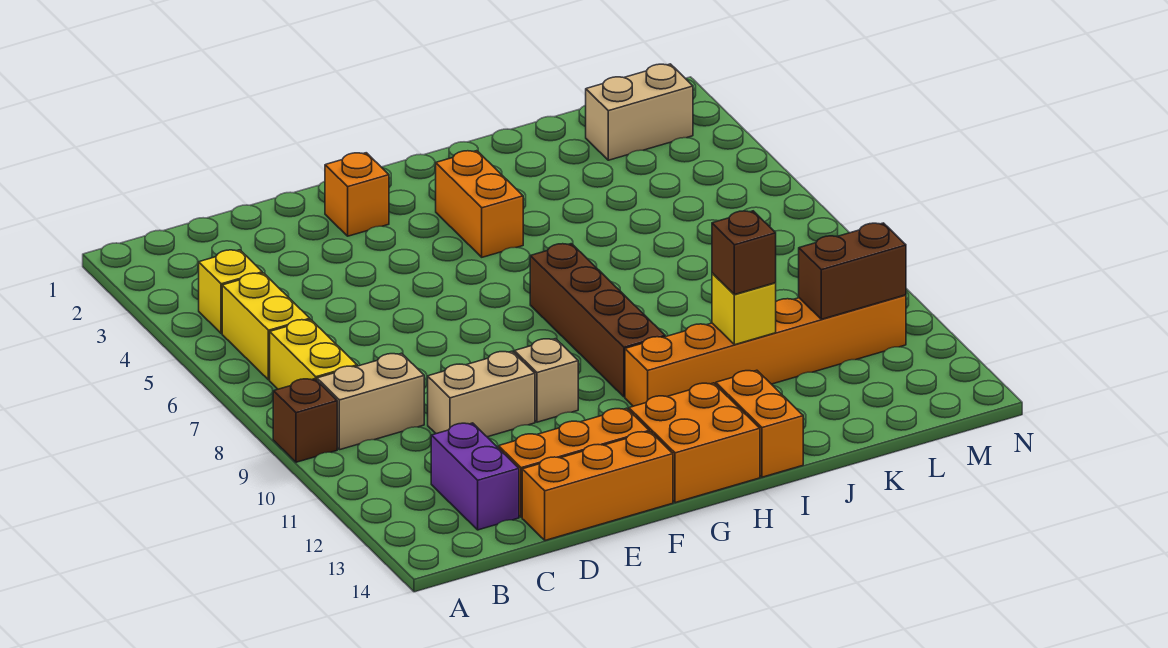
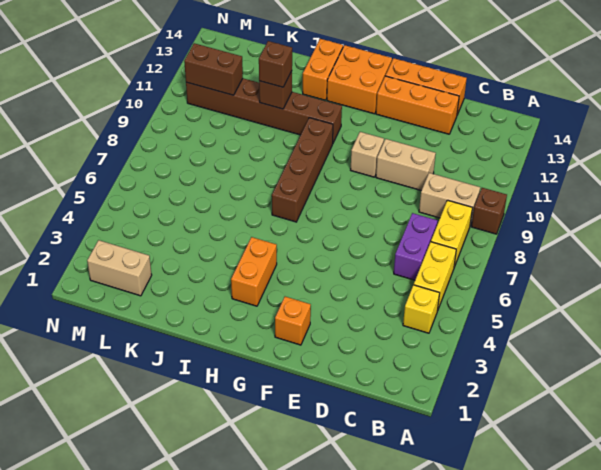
purple 1x2 brick [431,423,519,530] -> purple 1x2 brick moved to [394,213,437,280]
orange 1x6 brick [625,295,906,406] -> brown 1x6 brick [186,78,342,143]
yellow 1x1 brick [712,273,776,345] -> brown 1x1 brick [259,71,292,109]

